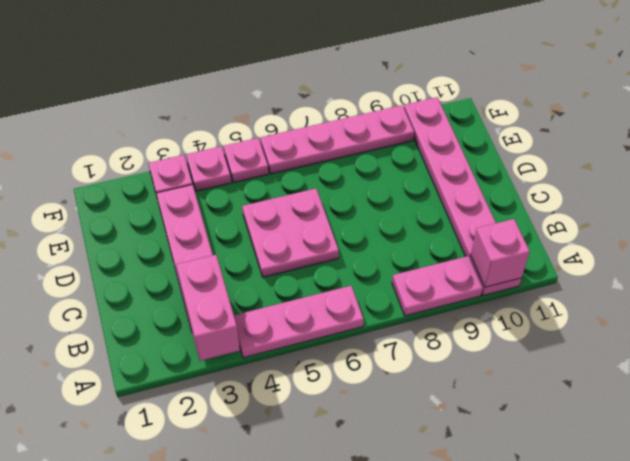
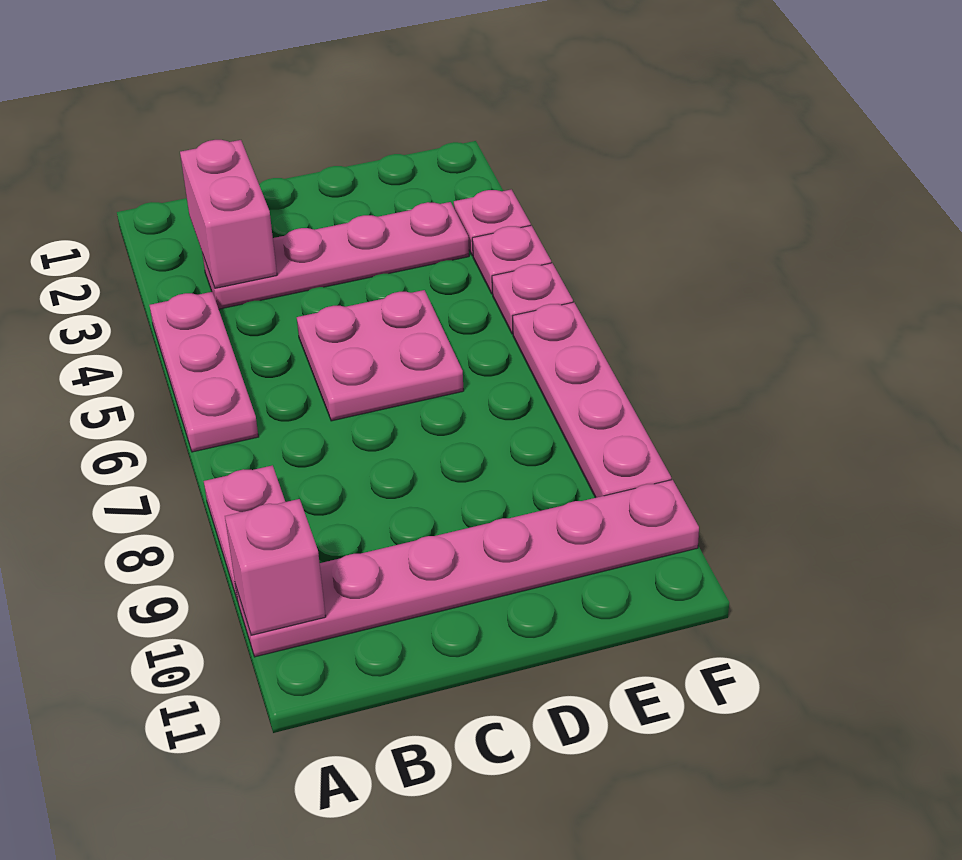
pink 1x2 brick [176,255,240,361] -> pink 1x2 brick turned to [180,140,277,288]

